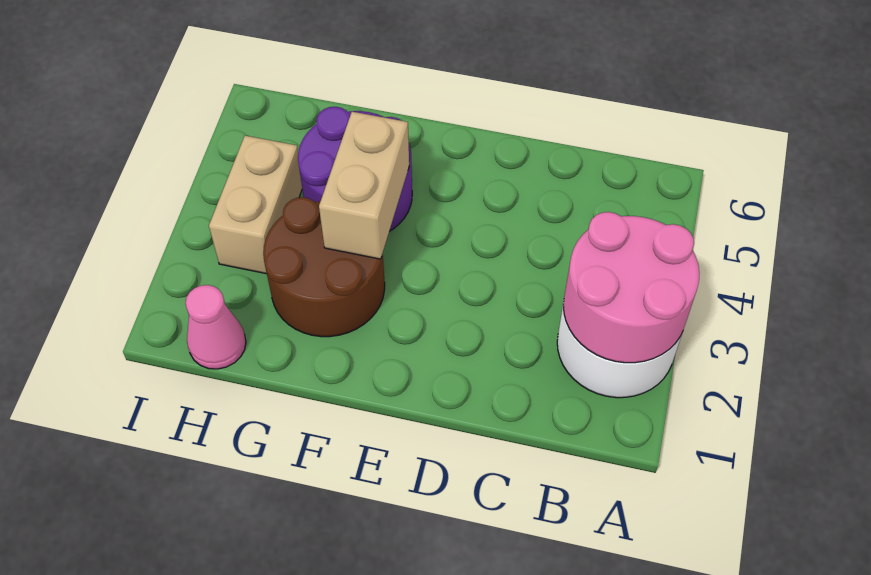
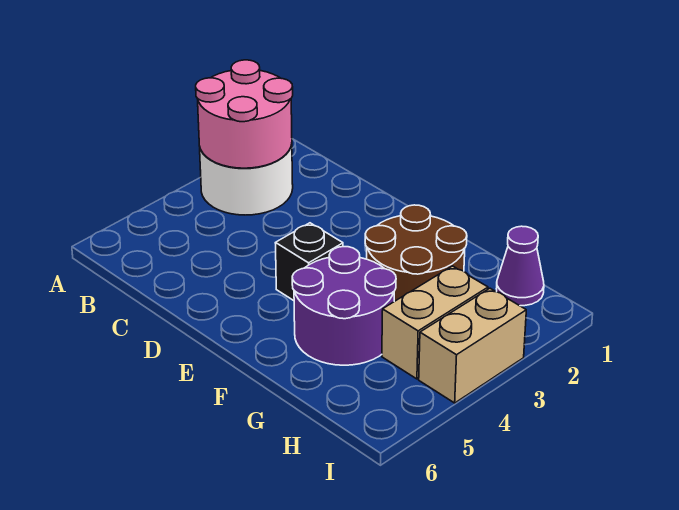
none -> black 1x1 brick [276,223,343,301]
tan 1x2 brick [319,112,409,259] -> tan 1x2 brick moved to [419,288,526,403]
pink 1x1 cone [186,285,246,369] -> purple 1x1 cone [496,226,544,306]

